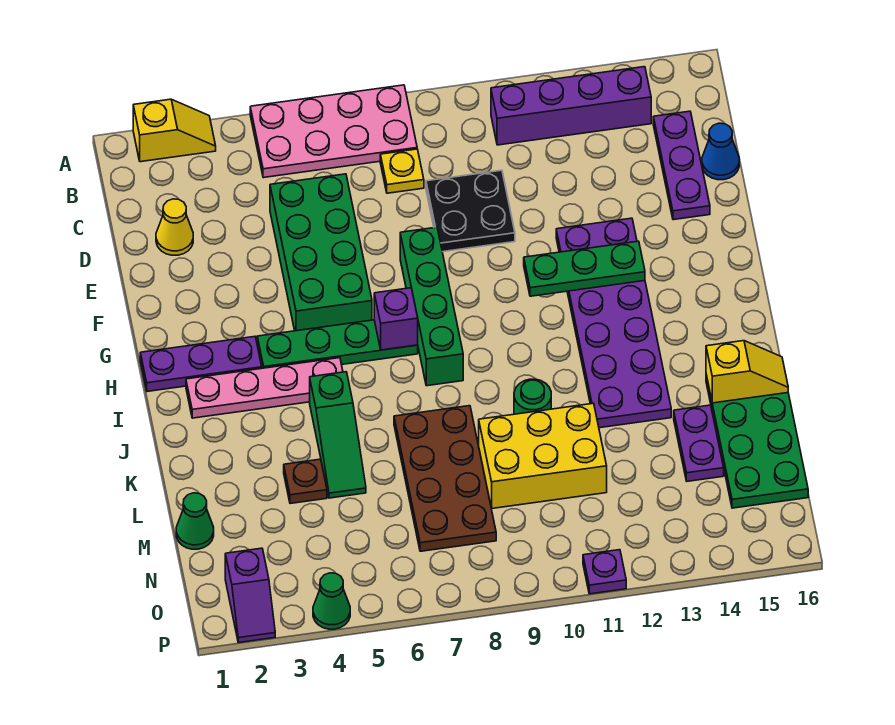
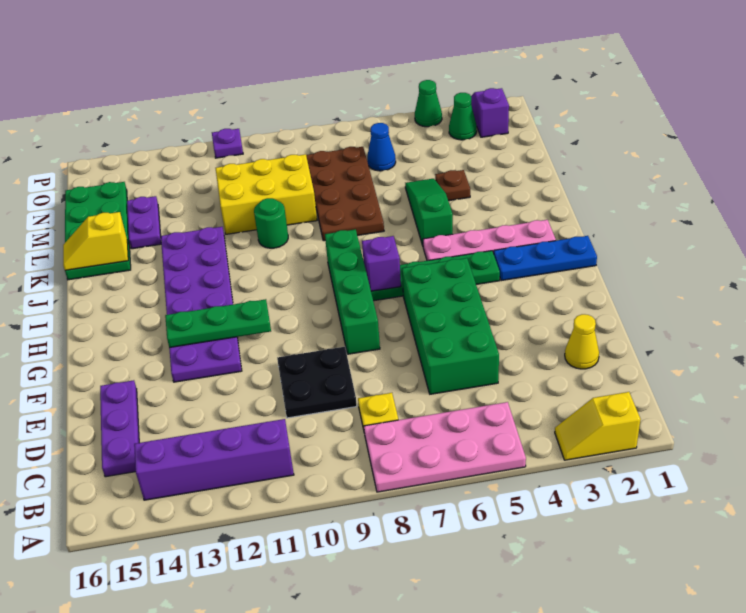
blue 1x1 cone [702,123,739,180] -> blue 1x1 cone moved to [367,123,396,171]
purple 1x3 plate [140,337,262,391] -> blue 1x3 plate [494,236,597,281]
green 1x1 cone [176,493,214,549] -> green 1x1 cone moved to [449,93,477,140]

